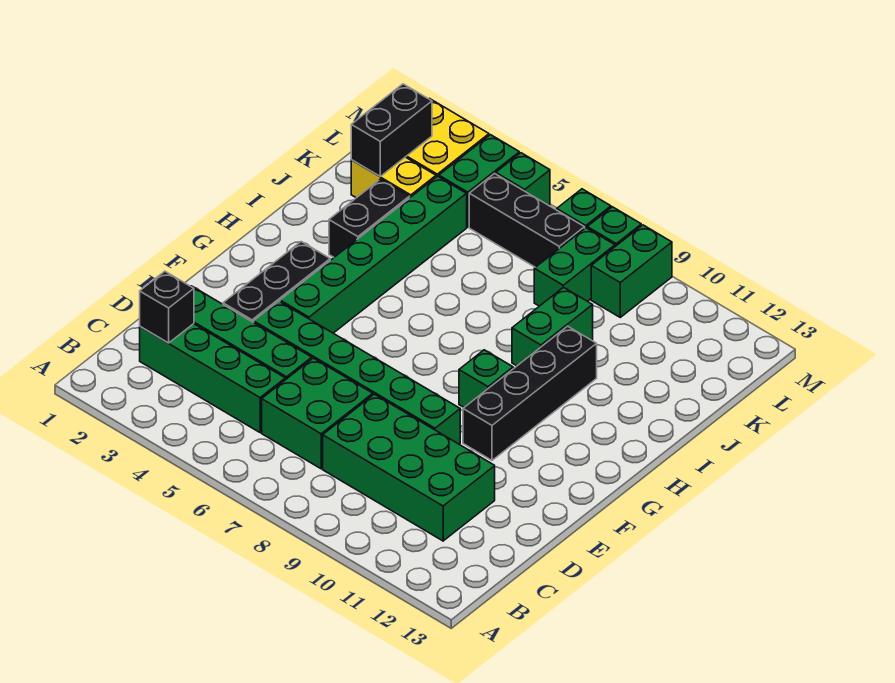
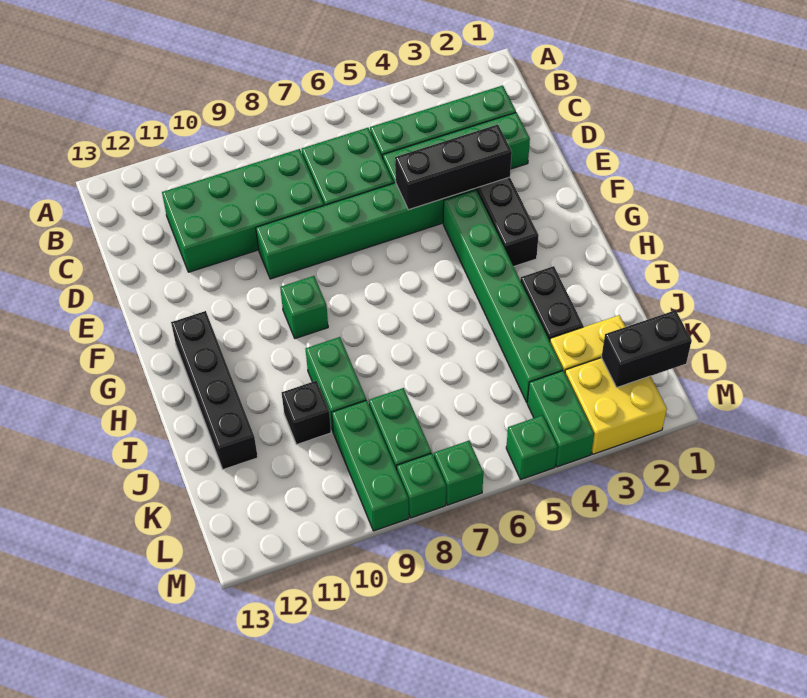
black 1x1 brick [140,271,194,343] -> black 1x1 brick moved to [282,381,331,445]
black 1x4 brick [463,326,597,460] -> black 1x4 brick moved to [171,311,258,469]
black 1x2 brick [351,84,432,176] -> black 1x2 brick turned to [601,310,692,387]
black 1x3 brick [469,174,585,267] -> black 1x3 brick moved to [395,125,512,210]
green 1x2 brick [591,225,672,317] -> green 1x3 brick [332,400,409,531]

